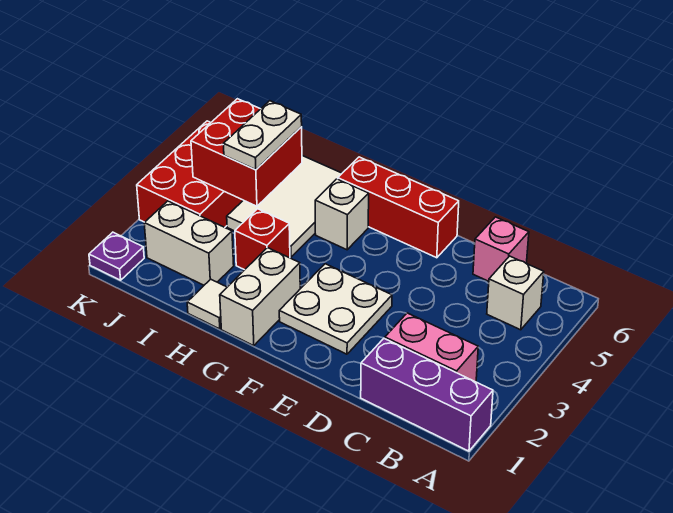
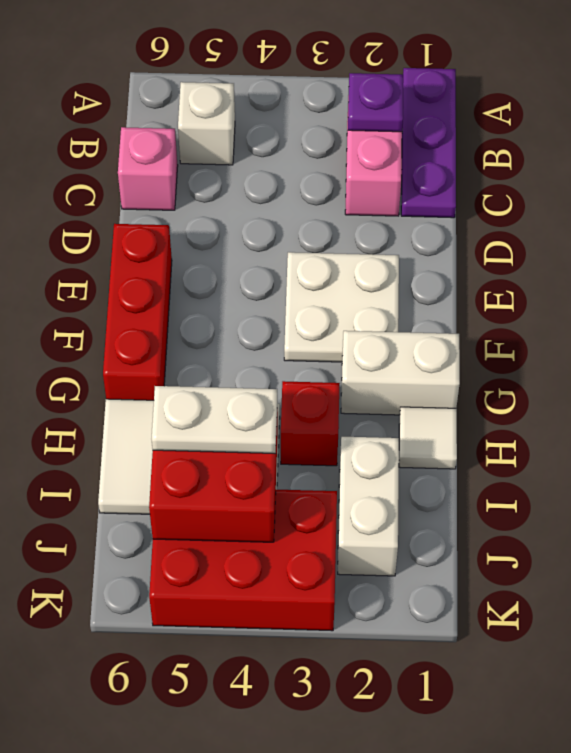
purple 1x3 brick [361,339,493,451] -> purple 1x3 plate [401,68,456,218]
white 1x1 brick [315,179,369,250] -> none
purple 1x1 plate [89,232,144,280] -> purple 1x1 plate moved to [348,73,403,132]

